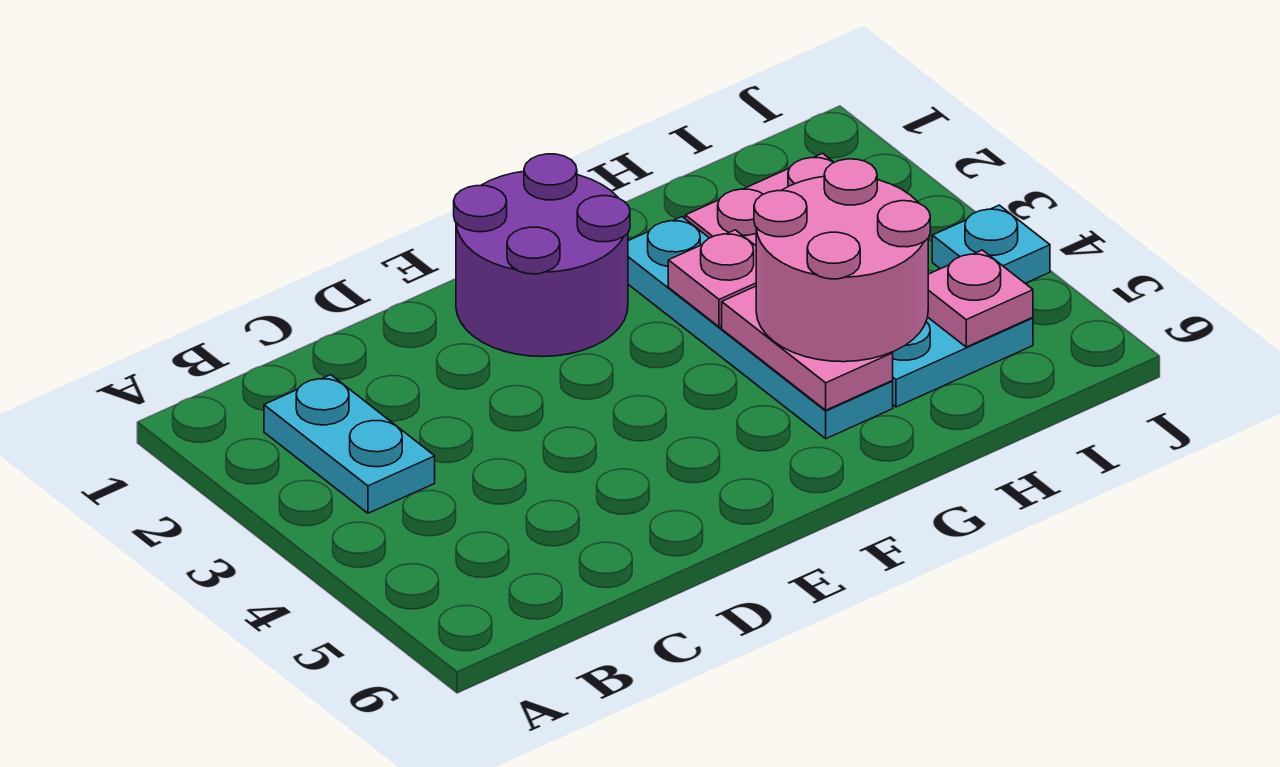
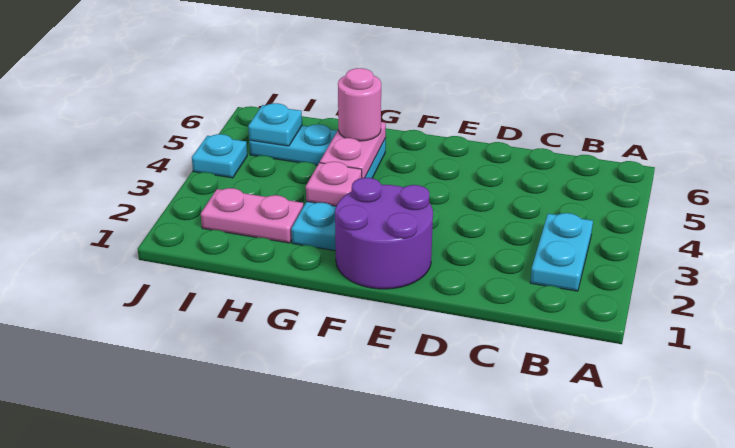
pink 2x2 round brick [754,159,930,362] -> pink 1x1 round brick [338,68,381,141]
pink 1x1 plate [928,250,1033,347] -> cyan 1x1 plate [248,103,302,146]

